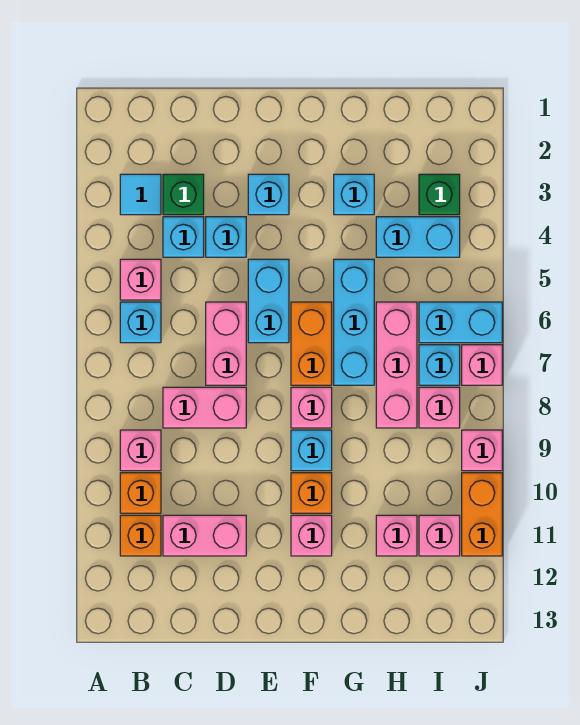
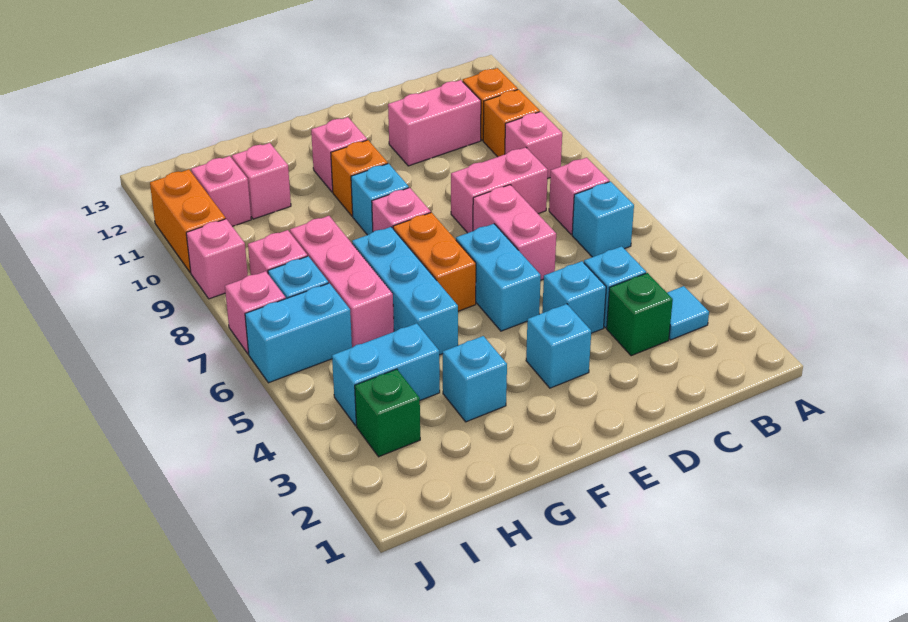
pink 1x1 brick [120,259,161,300] -> pink 1x1 brick moved to [549,158,609,235]

